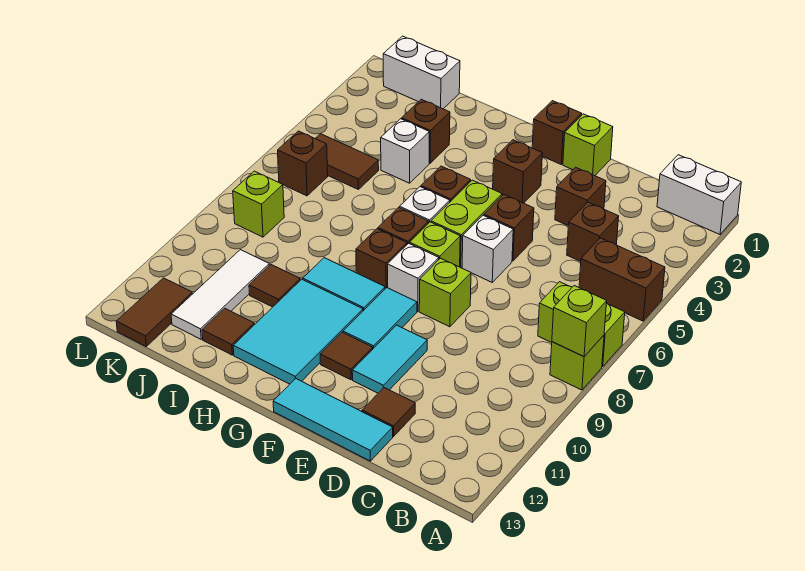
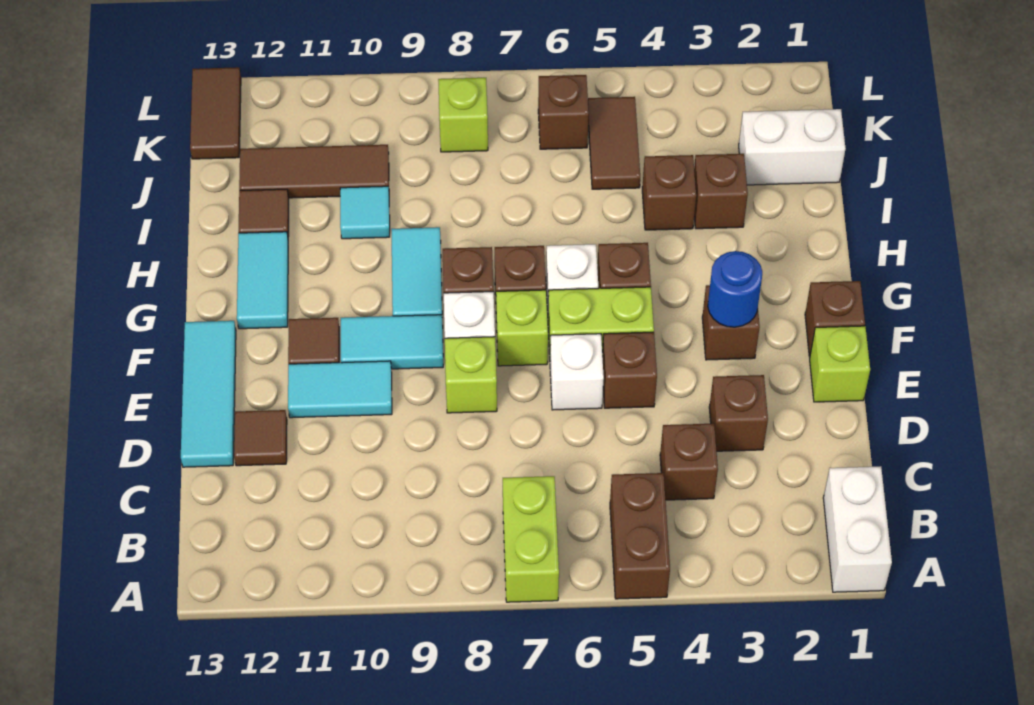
lime 1x1 brick [550,335,604,390] -> none
lime 1x1 brick [552,286,607,357] -> none
none -> blue 1x1 round brick [708,251,762,327]
cyan 2x3 tile [233,279,363,384] -> cyan 1x2 tile [237,232,288,329]
white 1x1 brick [381,119,429,183] -> brown 1x1 brick [642,155,696,230]
brown 1x1 tile [249,265,300,307] -> cyan 1x1 tile [340,186,390,239]
white 1x2 brick [383,36,460,109] -> white 1x2 brick turned to [739,109,846,185]
white 1x3 tile [171,250,269,339] -> brown 1x3 tile [239,145,389,198]
brown 1x2 tile [116,278,192,346] -> brown 1x2 tile turned to [190,67,241,159]

